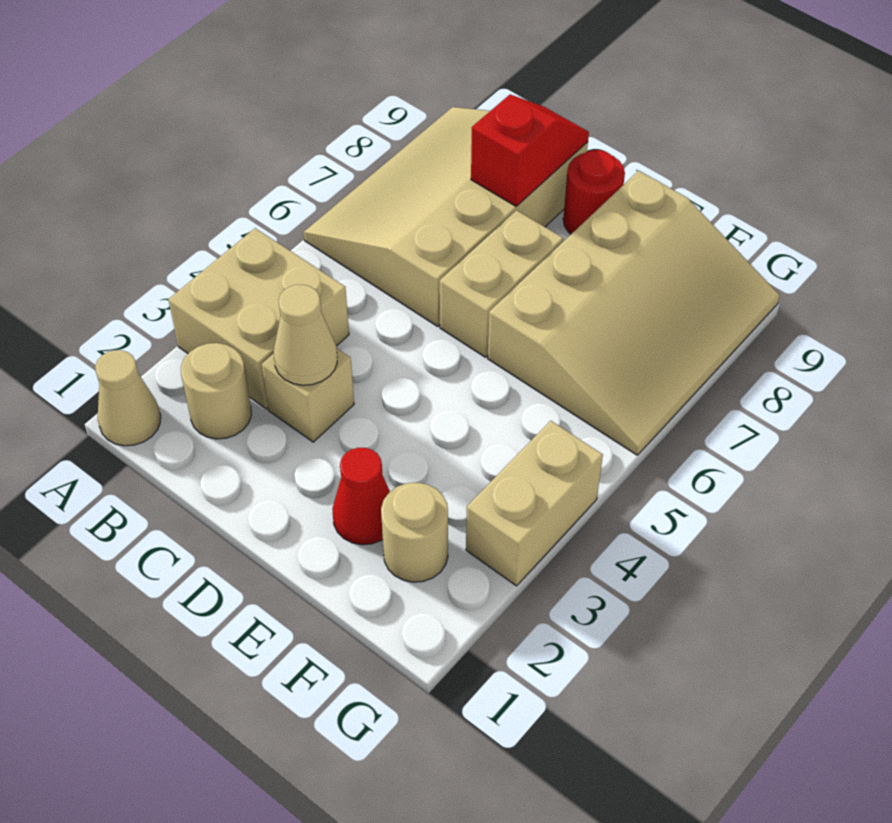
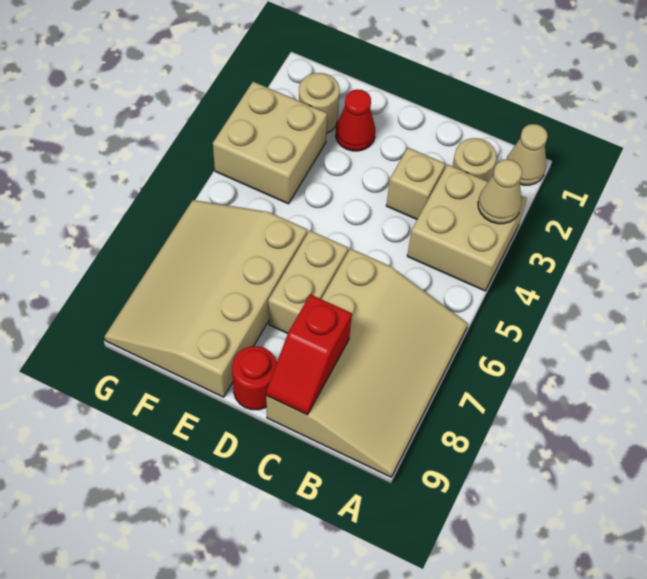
tan 1x1 cone [274,285,337,385] -> tan 1x1 cone moved to [478,160,522,224]
tan 1x2 brick [466,421,603,586] -> tan 2x2 brick [213,82,327,204]

